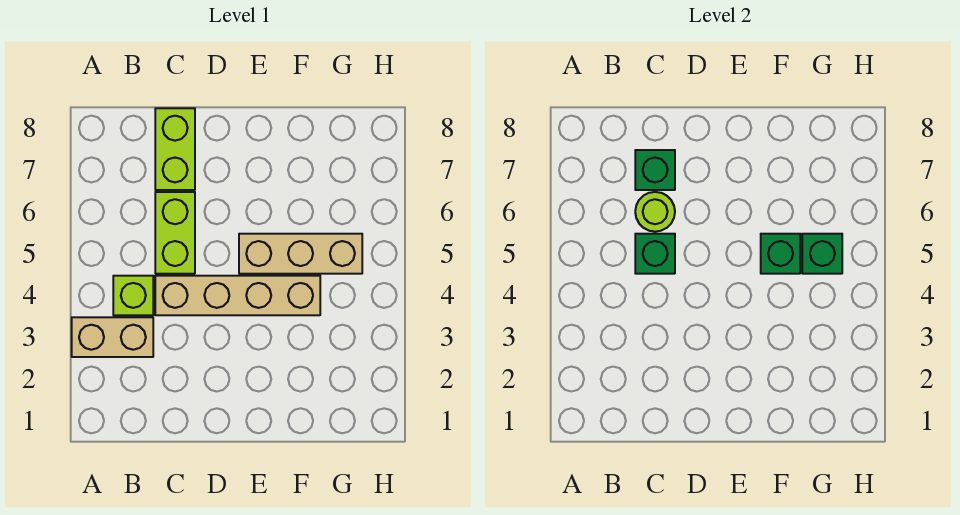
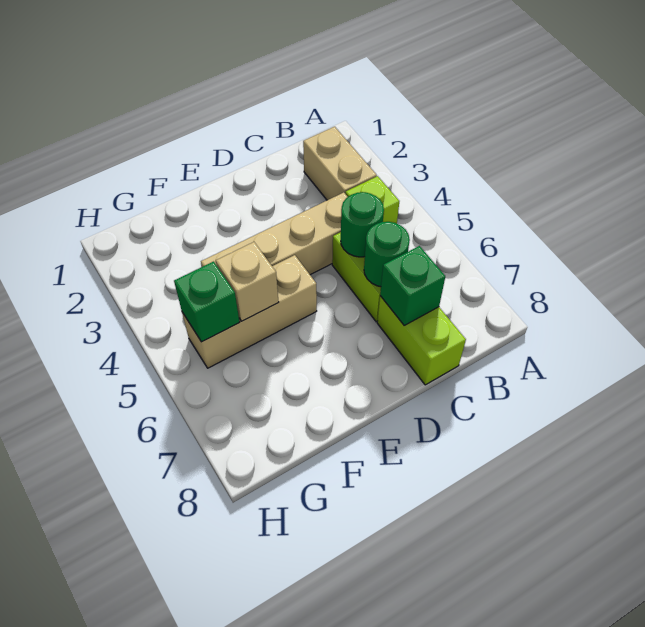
tan 1x2 brick [72,317,153,357] -> tan 1x2 brick turned to [303,127,377,200]
green 1x1 brick [635,234,675,274] -> green 1x1 round brick [341,192,384,257]
lime 1x1 round brick [635,192,675,232] -> green 1x1 round brick [364,222,410,287]
green 1x1 brick [761,234,800,274] -> tan 1x1 brick [216,242,279,321]

